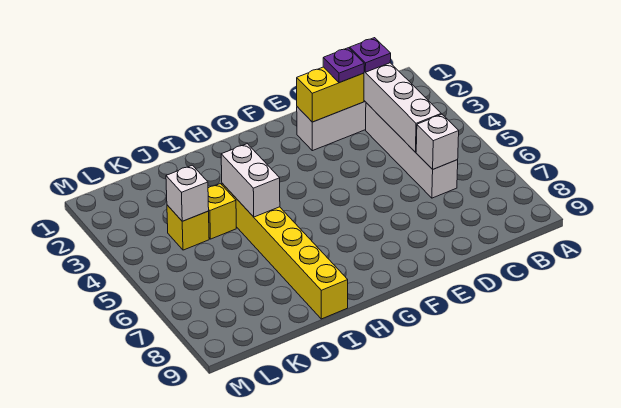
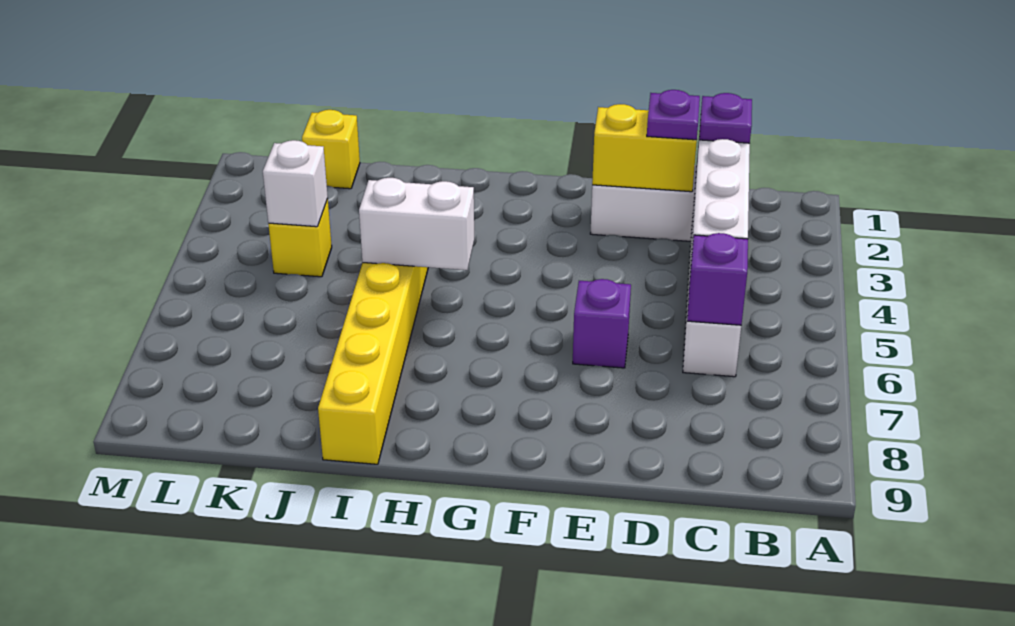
white 1x1 brick [416,114,459,169] -> purple 1x1 brick [687,233,748,325]
none -> purple 1x1 brick [573,279,631,368]
white 1x2 brick [221,144,280,217] -> white 1x2 brick turned to [359,178,474,270]
yellow 1x1 brick [208,184,236,239] -> yellow 1x1 brick moved to [302,110,360,189]

